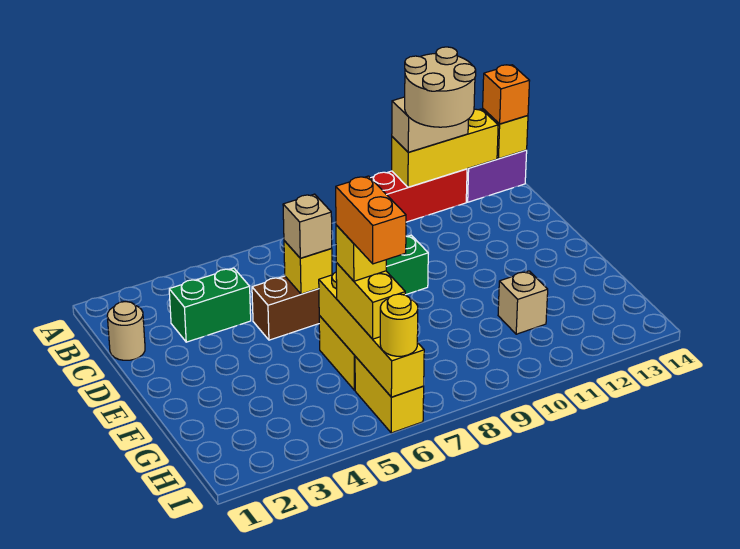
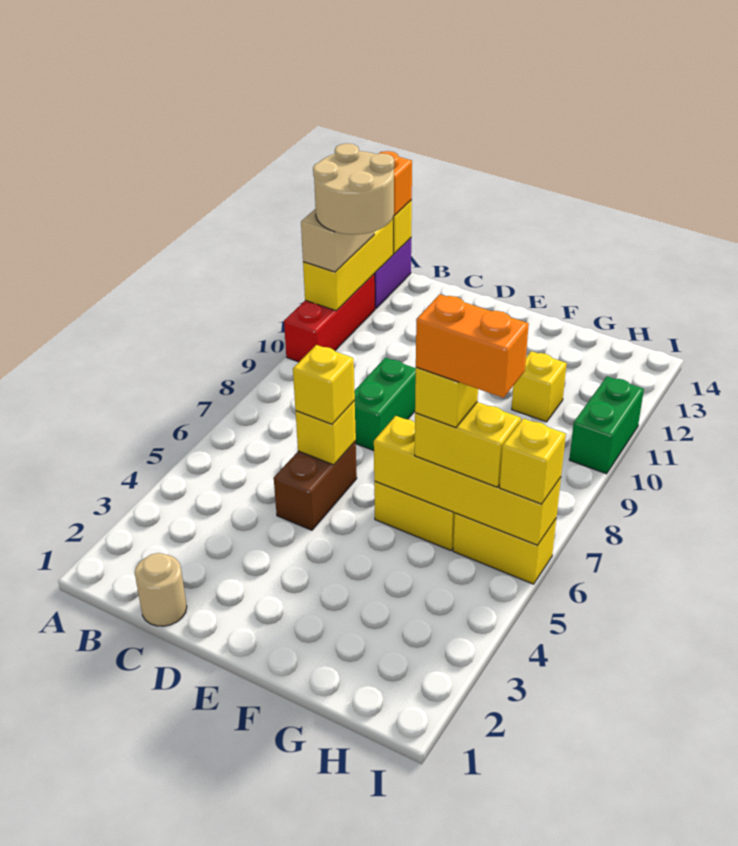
green 1x2 brick [169,268,251,342] -> green 1x2 brick moved to [569,377,644,474]
tan 1x1 brick [283,194,332,258] -> yellow 1x1 brick [293,345,355,424]
tan 1x1 brick [498,271,548,334] -> yellow 1x1 brick [512,351,567,422]
yellow 1x1 round brick [380,294,418,356] -> yellow 1x1 brick [500,418,566,504]

